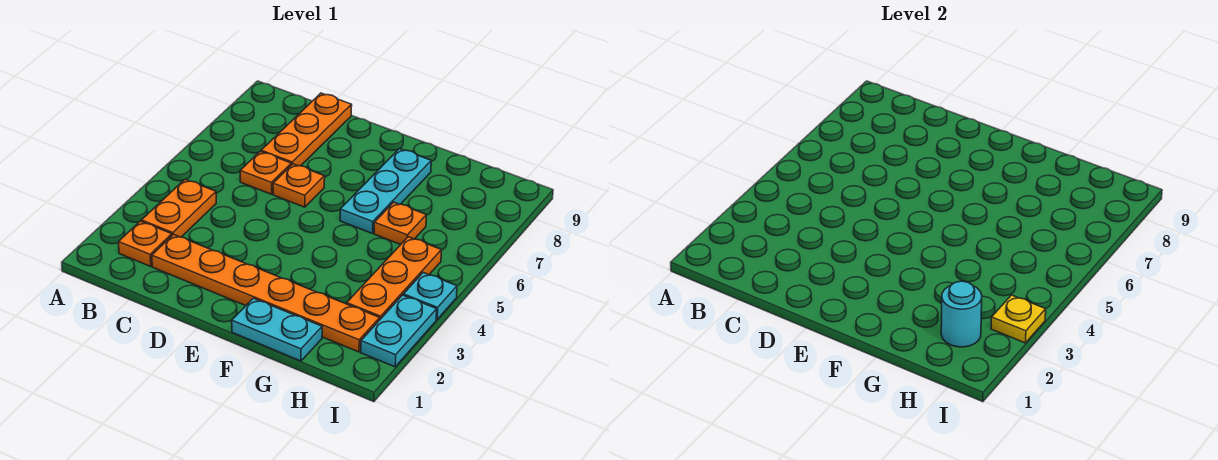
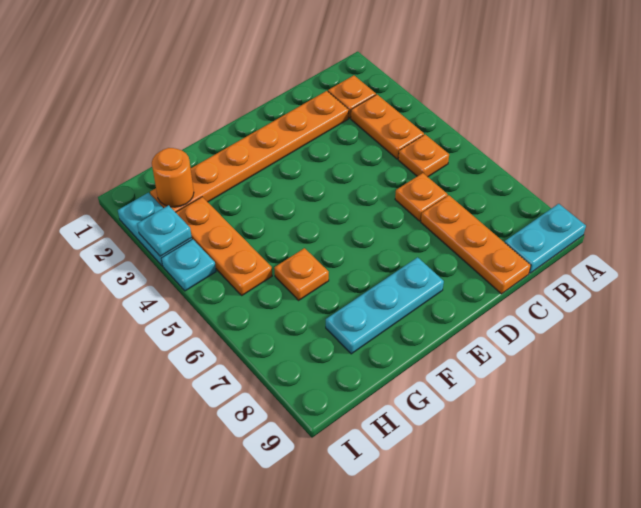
orange 1x1 plate [273,164,325,207] -> orange 1x1 plate moved to [398,134,449,177]
cyan 1x2 plate [232,298,322,361] -> cyan 1x2 plate moved to [505,204,586,273]
cyan 1x3 plate [340,149,431,234] -> cyan 1x3 plate turned to [326,257,444,354]
cyan 1x1 round brick [941,281,982,347] -> orange 1x1 round brick [152,148,194,207]
yellow 1x1 plate [991,295,1046,343] -> cyan 1x1 plate [137,205,192,256]

